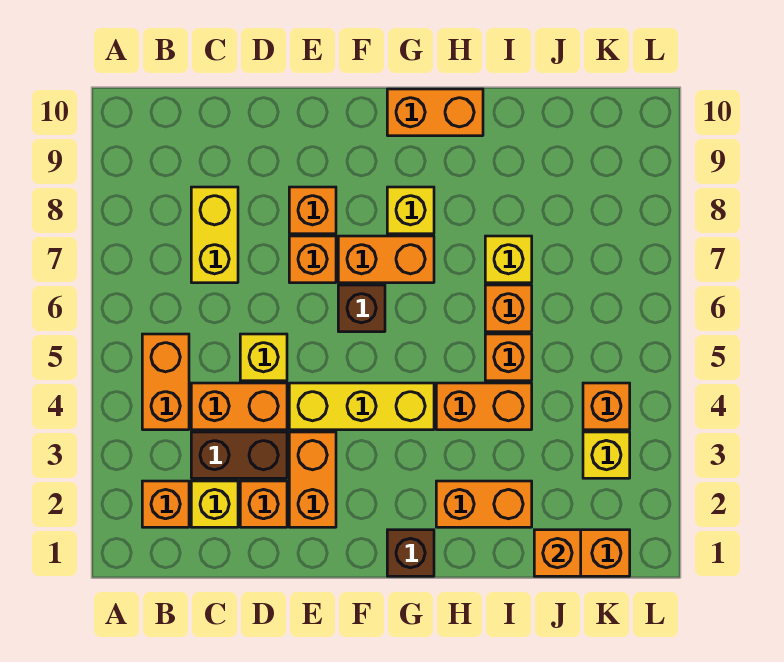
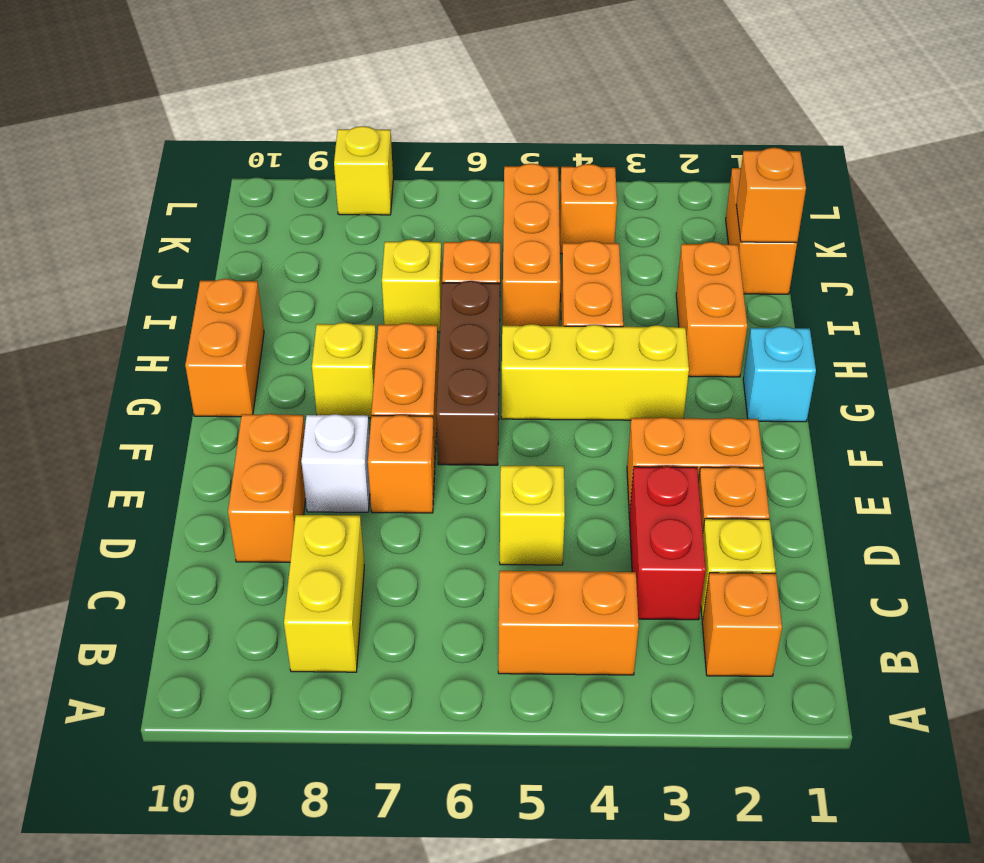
brown 1x2 brick [191,432,287,478] -> red 1x2 brick [629,467,706,620]
orange 1x2 brick [191,383,287,430] -> orange 1x2 brick moved to [228,414,306,562]
yellow 1x2 brick [191,187,238,283] -> yellow 1x2 brick turned to [284,515,364,672]
yellow 1x3 brick [289,383,434,430] -> yellow 1x3 brick turned to [501,324,689,420]
orange 1x1 brick [289,187,336,234] -> white 1x1 brick [301,414,370,512]
brown 1x1 brick [338,285,385,332] -> brown 1x3 brick [436,281,500,465]
brown 1x1 brick [387,530,434,576] -> cyan 1x1 brick [743,326,816,422]
orange 1x1 brick [485,334,532,381] -> orange 1x3 brick [503,164,560,326]
yellow 1x1 brick [583,432,630,478] -> yellow 1x1 brick moved to [334,126,393,215]

